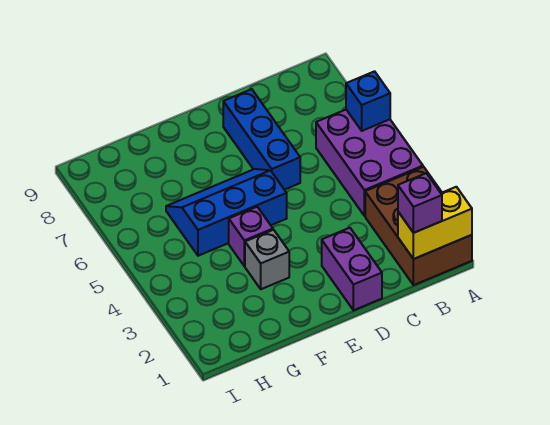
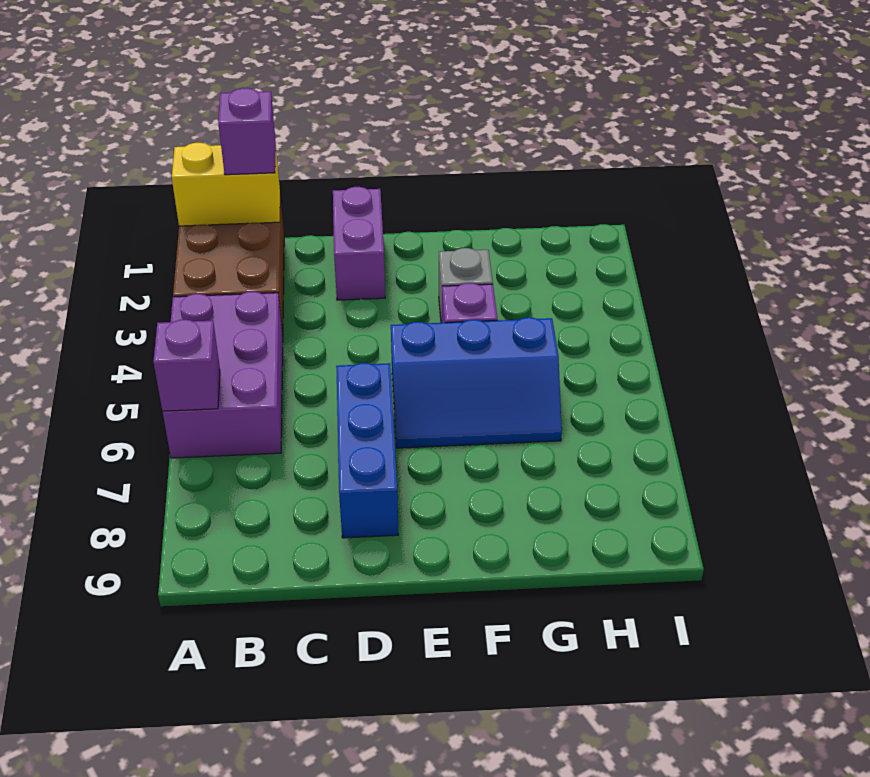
blue 1x1 brick [346,71,390,131] -> purple 1x1 brick [153,320,220,411]

